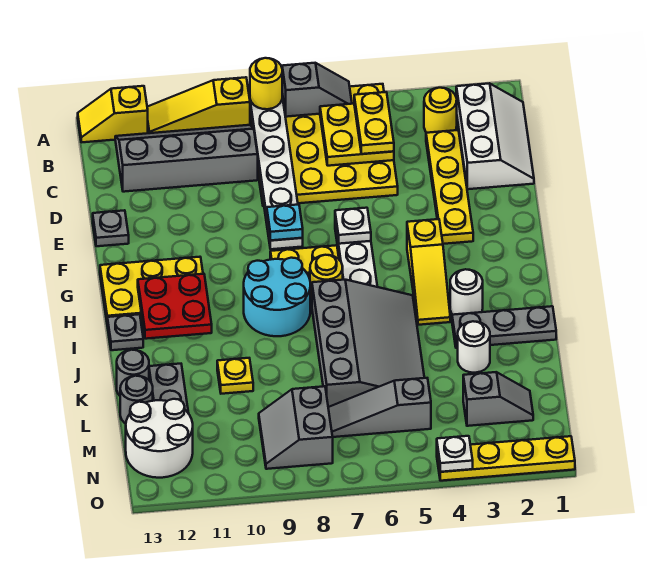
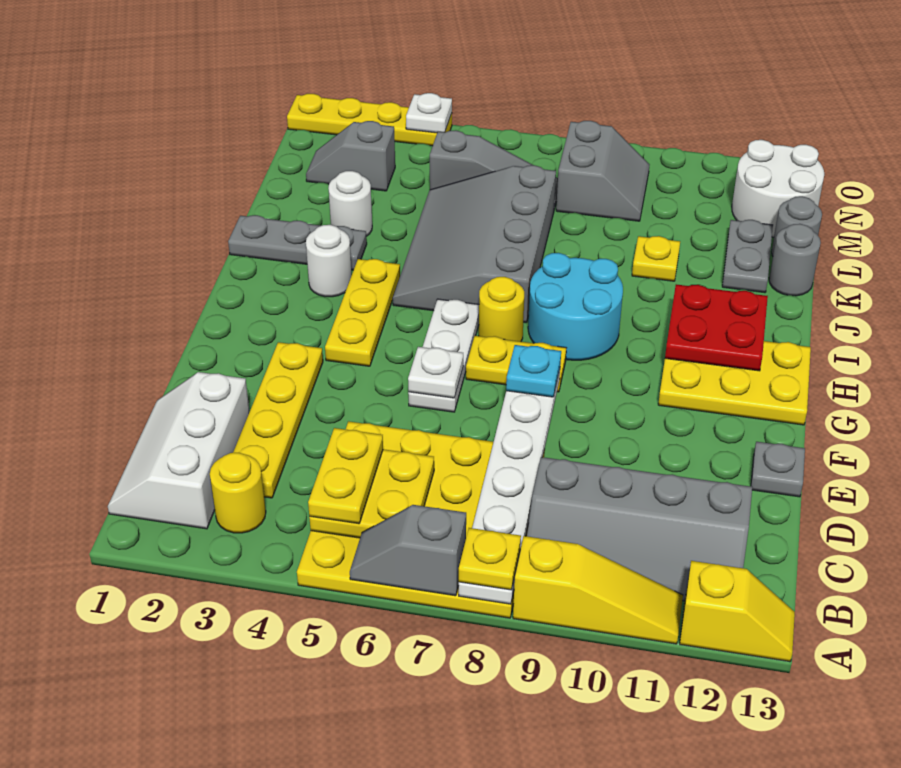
yellow 1x1 round brick [250,58,282,109] -> yellow 1x1 plate [459,528,521,590]
yellow 1x3 slope [407,219,450,325] -> yellow 1x3 plate [325,259,400,366]
grey 1x1 plate [107,314,143,350] -> none

